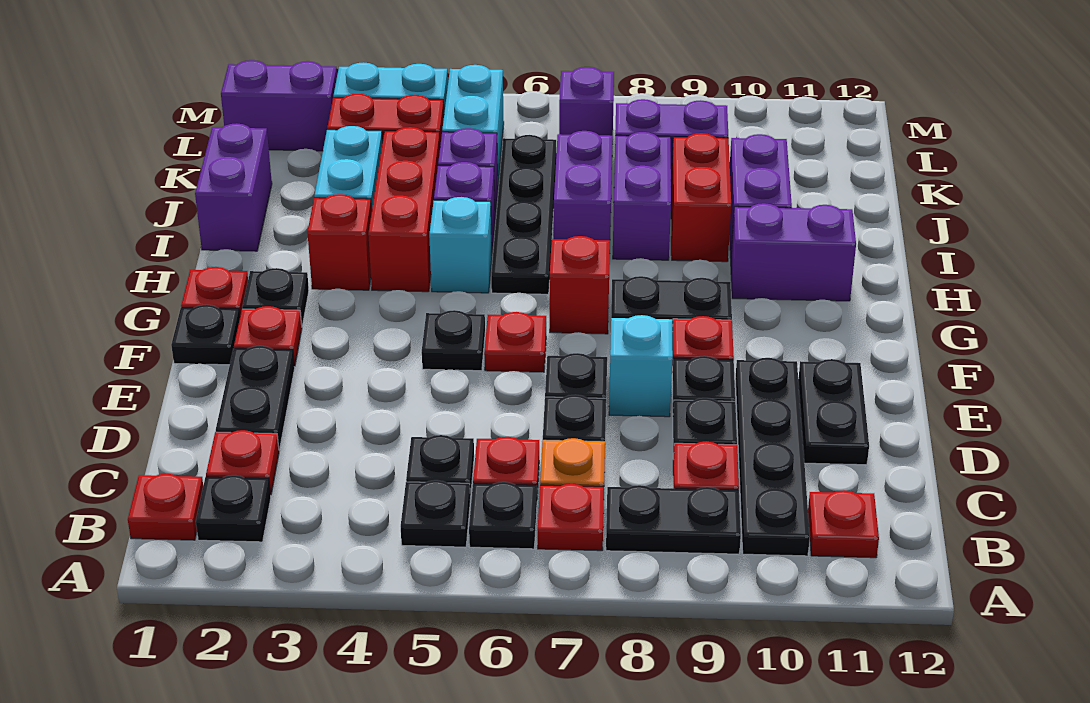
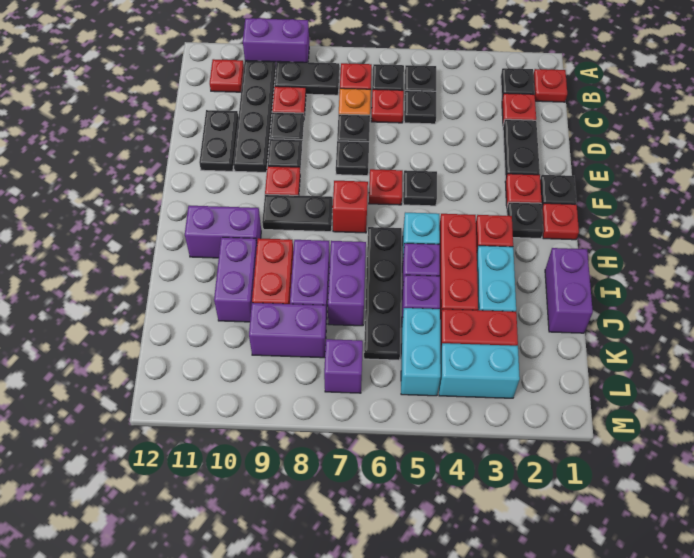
cyan 1x1 brick [609,315,673,417] -> none
purple 1x2 brick [221,60,337,151] -> purple 1x2 brick moved to [243,18,309,65]

